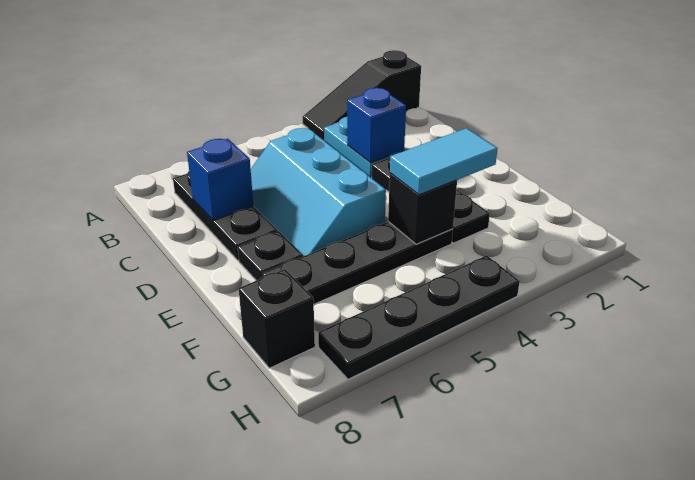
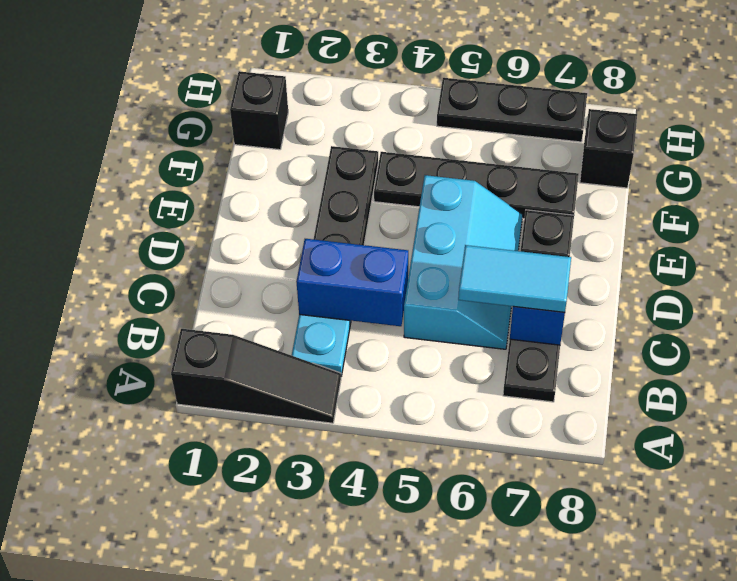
blue 1x1 brick [347,88,406,163] -> blue 1x2 brick [296,239,408,326]
cyan 1x2 tile [390,128,498,195] -> cyan 1x2 tile moved to [458,245,571,312]
black 1x1 brick [388,173,457,244] -> black 1x1 brick moved to [230,71,288,150]
black 1x4 plate [318,255,520,379] -> black 1x3 plate [437,78,587,142]

